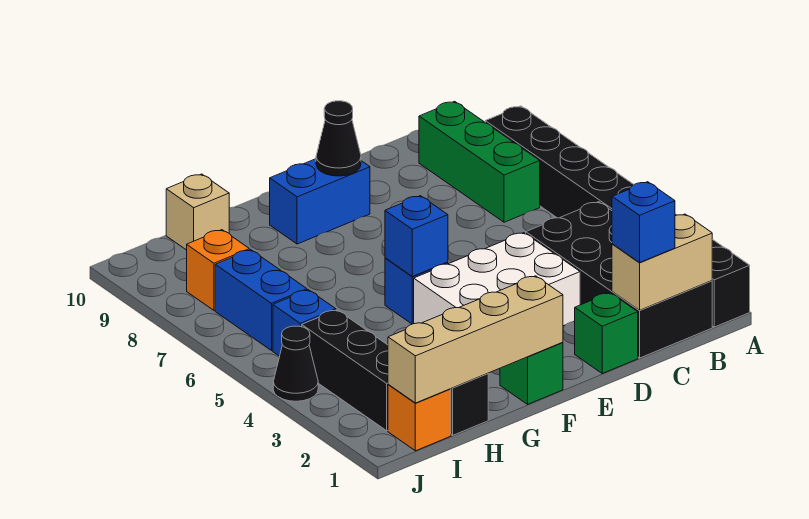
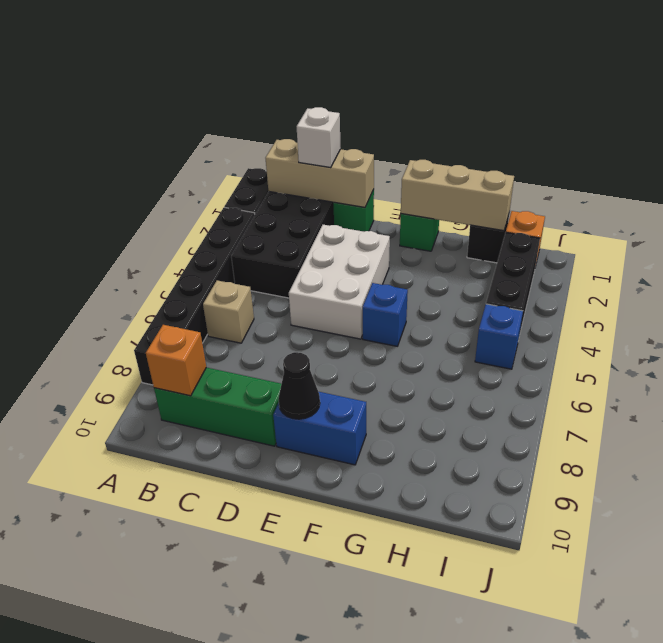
tan 1x2 brick [612,214,712,310] -> tan 1x3 brick [266,139,374,207]
green 1x3 brick [419,101,540,222] -> green 1x3 brick turned to [154,367,281,446]
blue 1x1 brick [612,182,675,262] -> white 1x1 brick [297,107,341,167]
white 2x3 brick [414,233,580,326] -> white 2x3 brick turned to [289,225,390,339]
tan 1x4 brick [388,276,563,403] -> tan 1x3 brick [401,160,514,231]
blue 1x1 brick [385,196,448,276] -> none
tan 1x1 brick [166,174,229,250] -> tan 1x1 brick moved to [203,280,254,343]
blue 1x2 brick [215,250,307,350] -> none
orange 1x1 brick [187,230,249,310] -> orange 1x1 brick moved to [146,325,206,396]
black 1x1 cone [273,326,318,401] -> none

